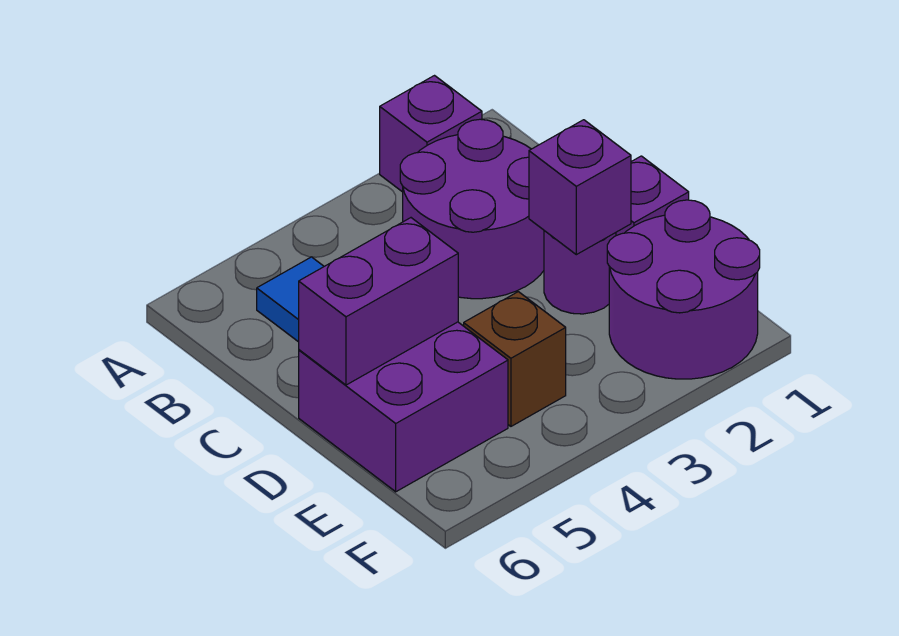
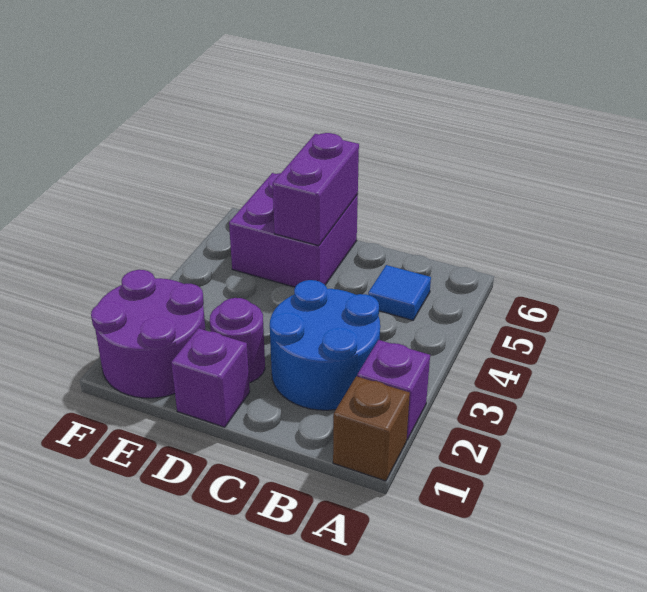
purple 2x2 round brick [400,119,544,299] -> blue 2x2 round brick [270,280,380,410]
purple 1x1 brick [529,120,631,255] -> none
brown 1x1 brick [464,292,566,426] -> brown 1x1 brick moved to [333,376,410,481]

